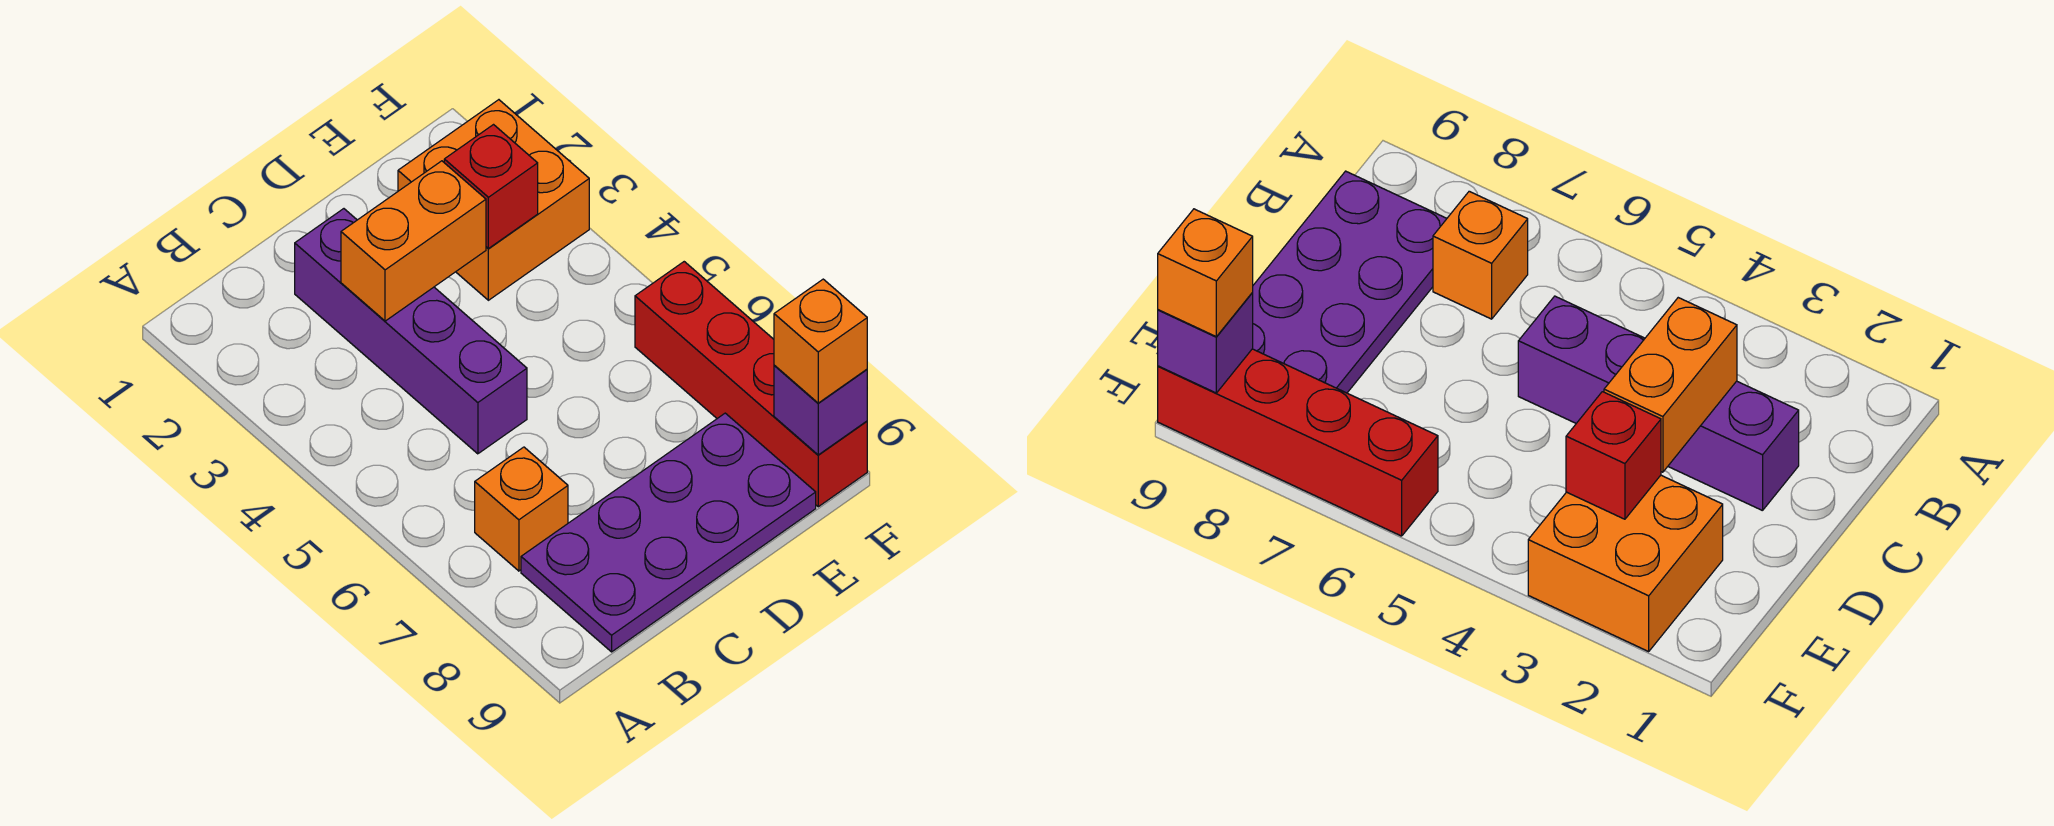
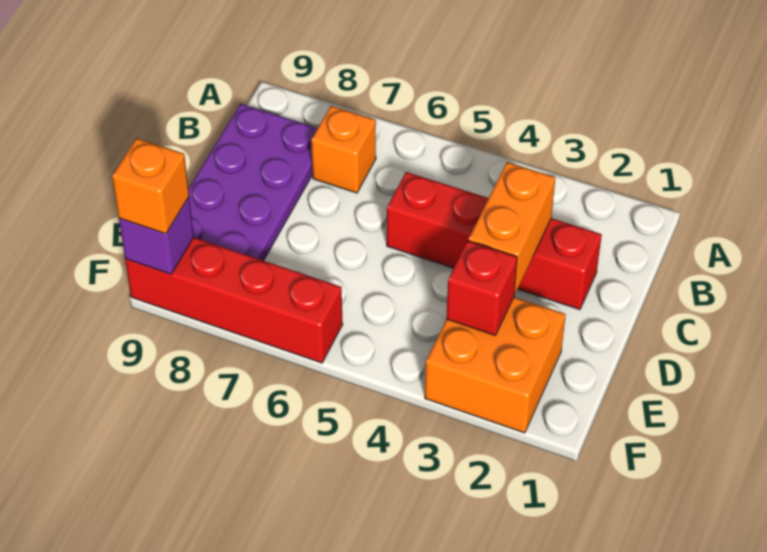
purple 1x4 brick [295,209,527,454] -> red 1x4 brick [387,172,602,310]

